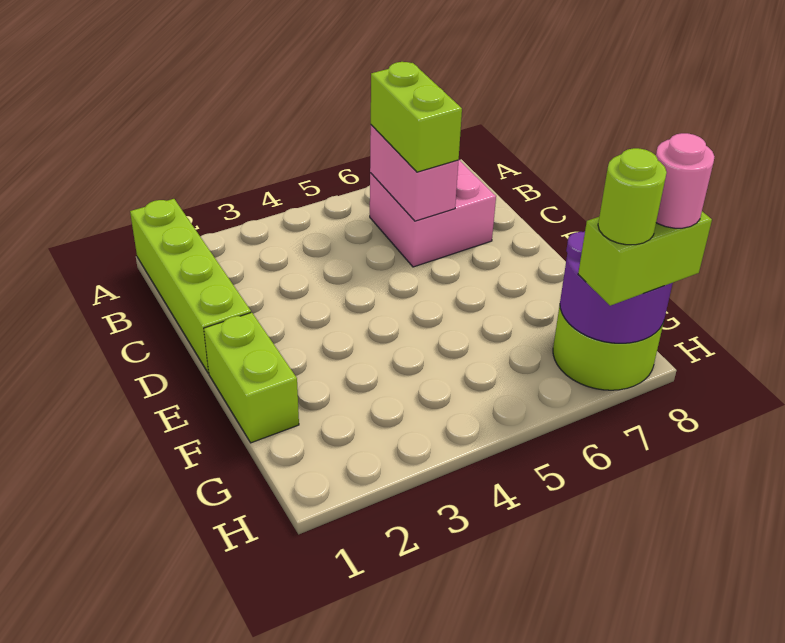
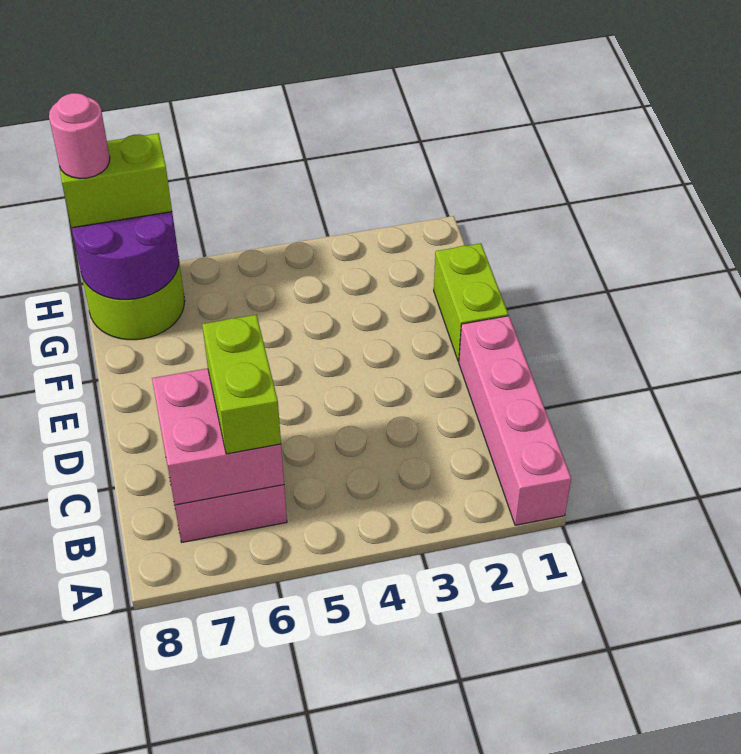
lime 1x4 brick [130,199,251,373] -> pink 1x4 brick [459,316,571,525]
pink 1x2 brick [370,125,458,221] -> pink 2x2 brick [152,368,284,505]
lime 1x1 round brick [598,148,667,245] -> none

